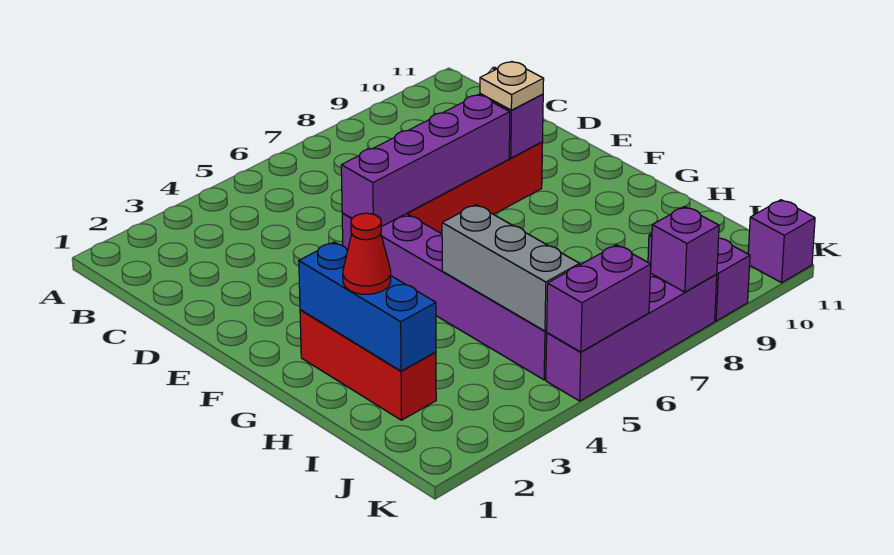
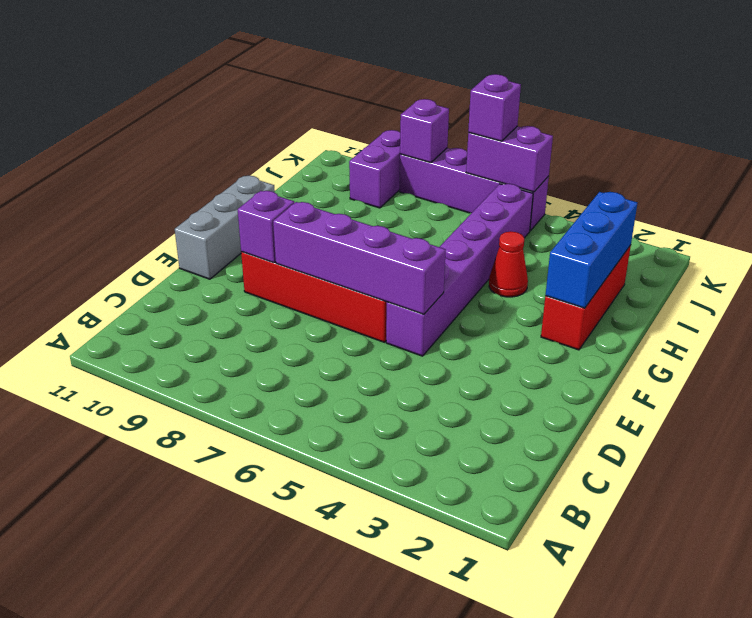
tan 1x1 plate [480,62,544,110] -> none
red 1x1 cone [343,213,391,294] -> red 1x1 cone moved to [489,231,528,297]
grey 1x3 brick [442,205,580,331] -> grey 1x3 brick moved to [175,176,275,279]
purple 1x1 brick [748,200,815,283] -> purple 1x1 brick moved to [468,74,521,141]

